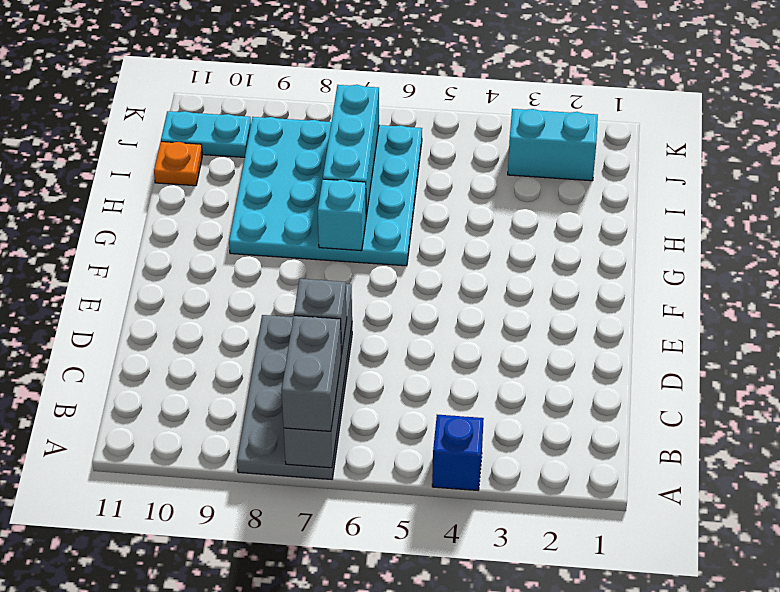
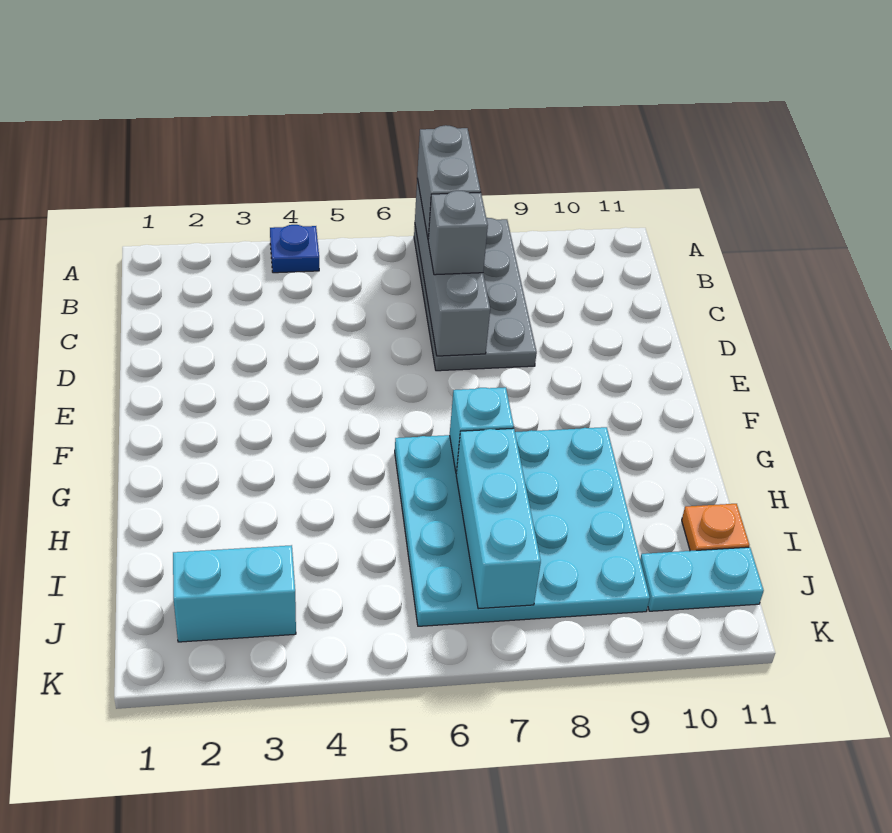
blue 1x1 brick [432,415,484,490] -> blue 1x1 plate [270,225,319,273]

